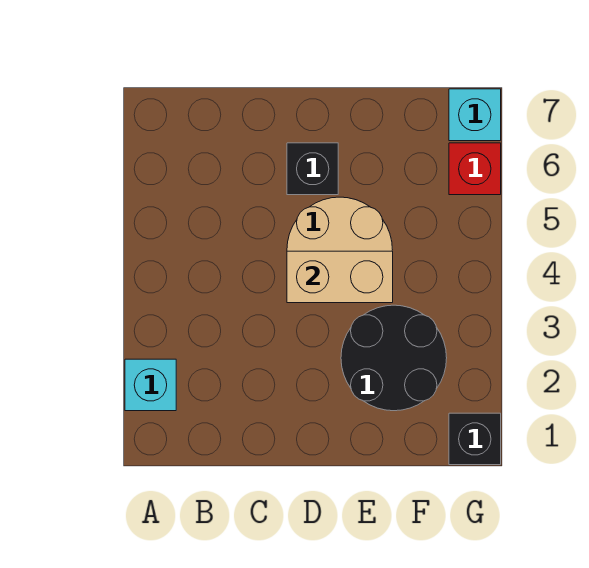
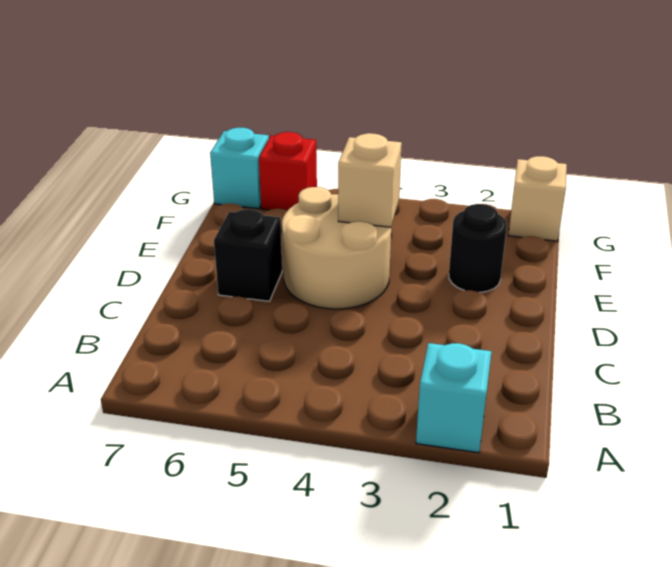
tan 1x2 brick [287,251,393,303] -> tan 1x1 brick [338,133,402,227]
black 2x2 round brick [341,305,447,411] -> black 1x1 round brick [449,204,507,292]
black 1x1 brick [449,413,501,465] -> tan 1x1 brick [508,156,567,241]

